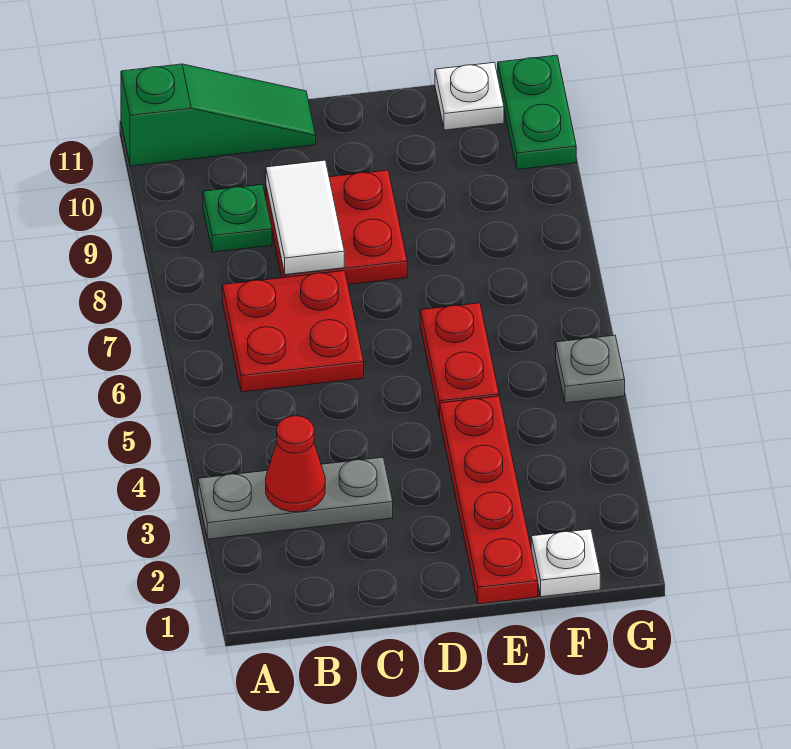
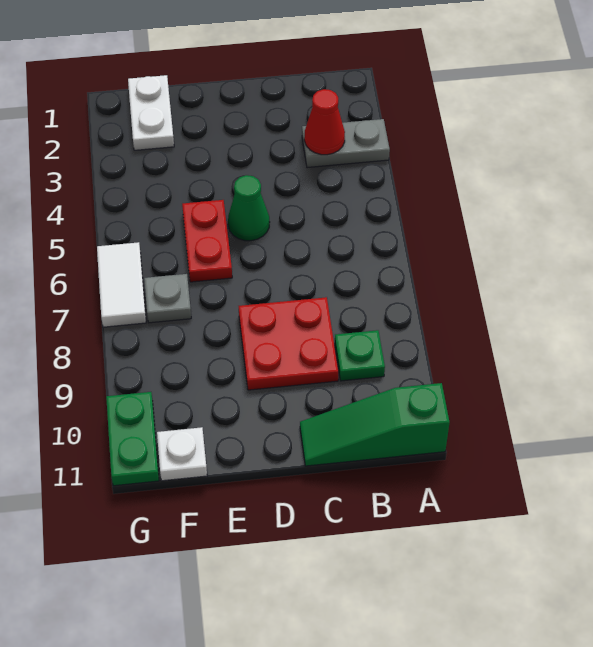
grey 1x3 plate [198,457,393,539] -> grey 1x2 plate [302,119,390,168]
red 2x2 plate [222,271,364,392] -> none
white 1x2 tile [266,160,344,275] -> white 1x2 tile moved to [97,242,146,327]
none -> green 1x1 cone [228,175,270,241]
red 1x4 plate [440,396,538,604] -> none
white 1x1 plate [531,529,600,597] -> white 1x2 plate [128,75,174,150]
grey 1x1 plate [556,335,625,403] -> grey 1x1 plate moved to [144,274,191,323]

